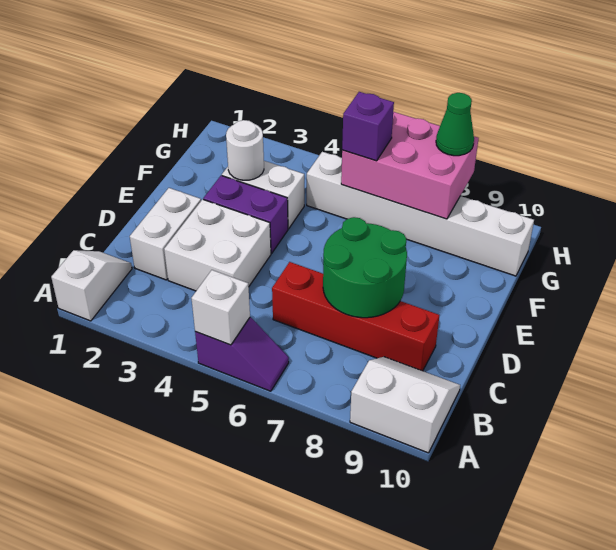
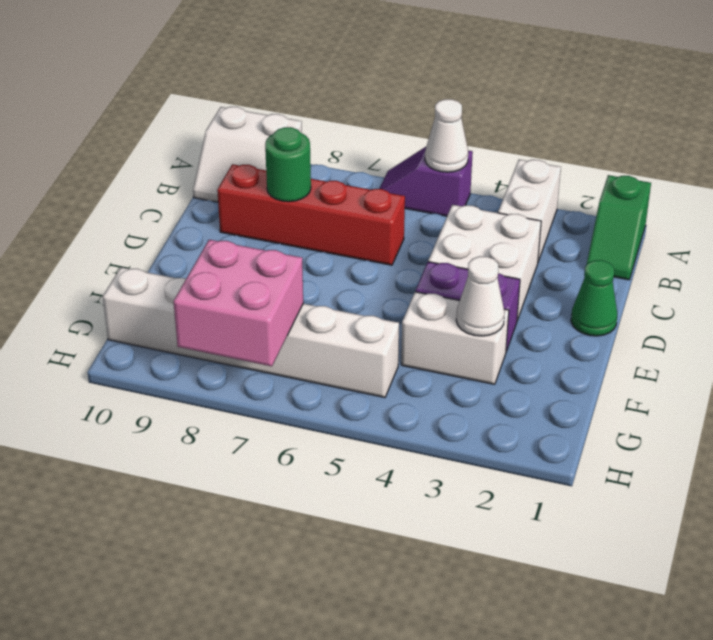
white 1x2 slope [51,250,132,321] -> green 1x2 slope [587,175,651,280]
white 1x1 brick [191,270,250,345] -> white 1x1 cone [425,99,468,172]
white 1x2 brick [130,188,201,280] -> white 1x2 brick moved to [498,160,561,261]
green 2x2 round brick [323,217,407,318] -> green 1x1 round brick [265,127,311,202]
white 1x1 round brick [226,120,264,180] -> white 1x1 cone [456,256,505,336]
pink 2x3 brick [341,112,479,219] -> pink 2x2 brick [174,240,303,366]
purple 1x1 brick [342,92,394,161] -> none
green 1x1 cone [436,93,474,156] -> green 1x1 cone moved to [571,260,617,336]

